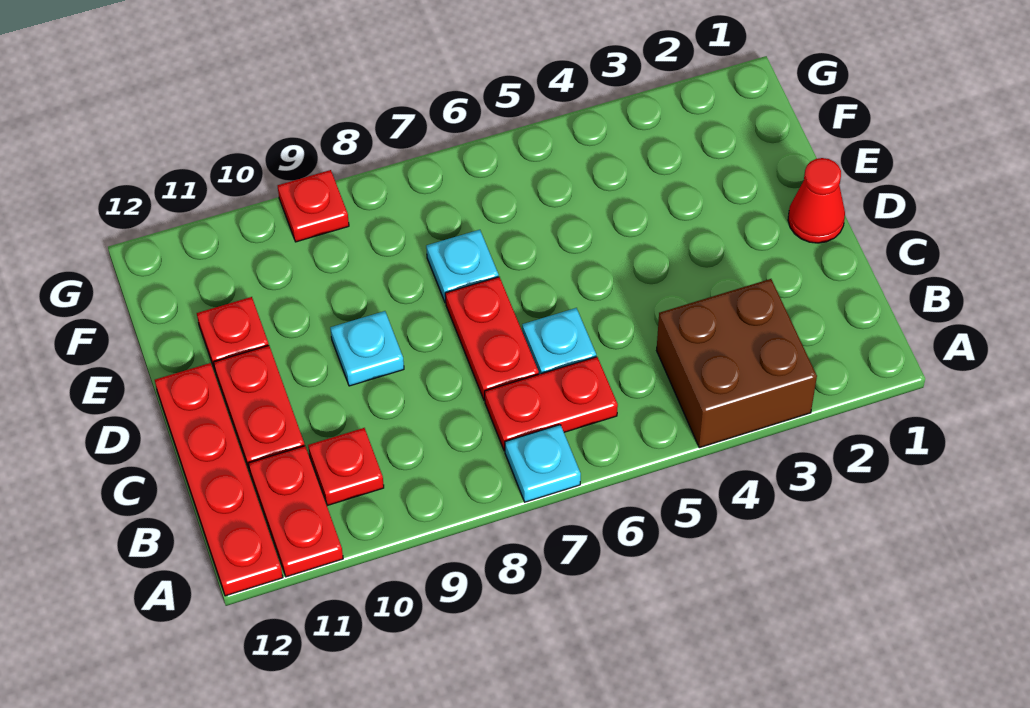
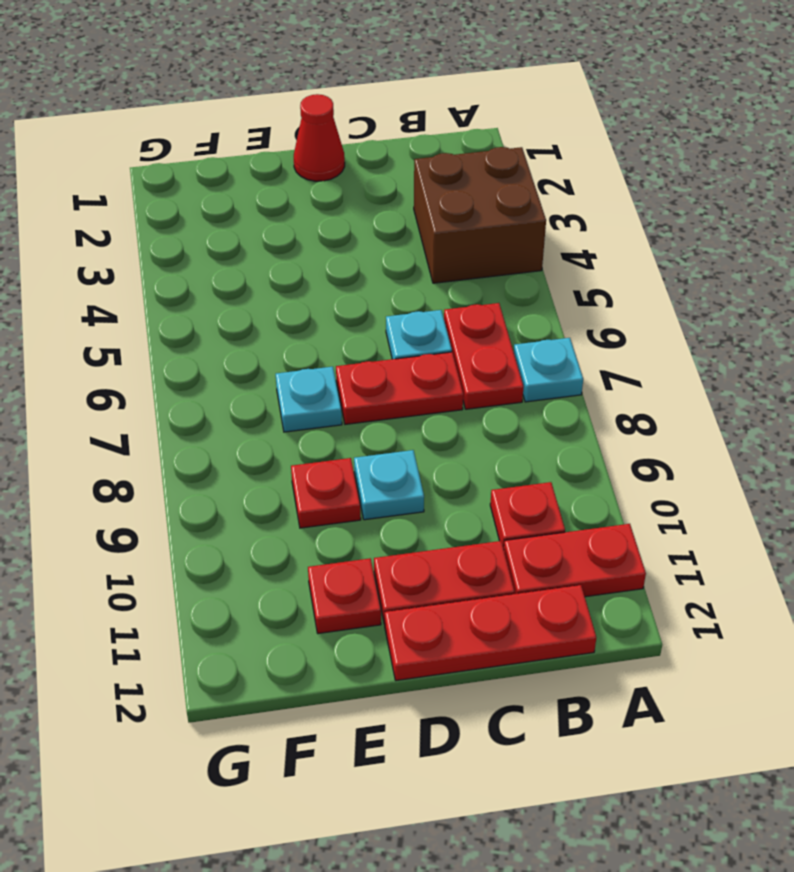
red 1x4 plate [155,363,283,596] -> red 1x3 plate [385,585,596,681]
red 1x1 plate [278,170,349,242] -> red 1x1 plate moved to [291,458,361,528]

